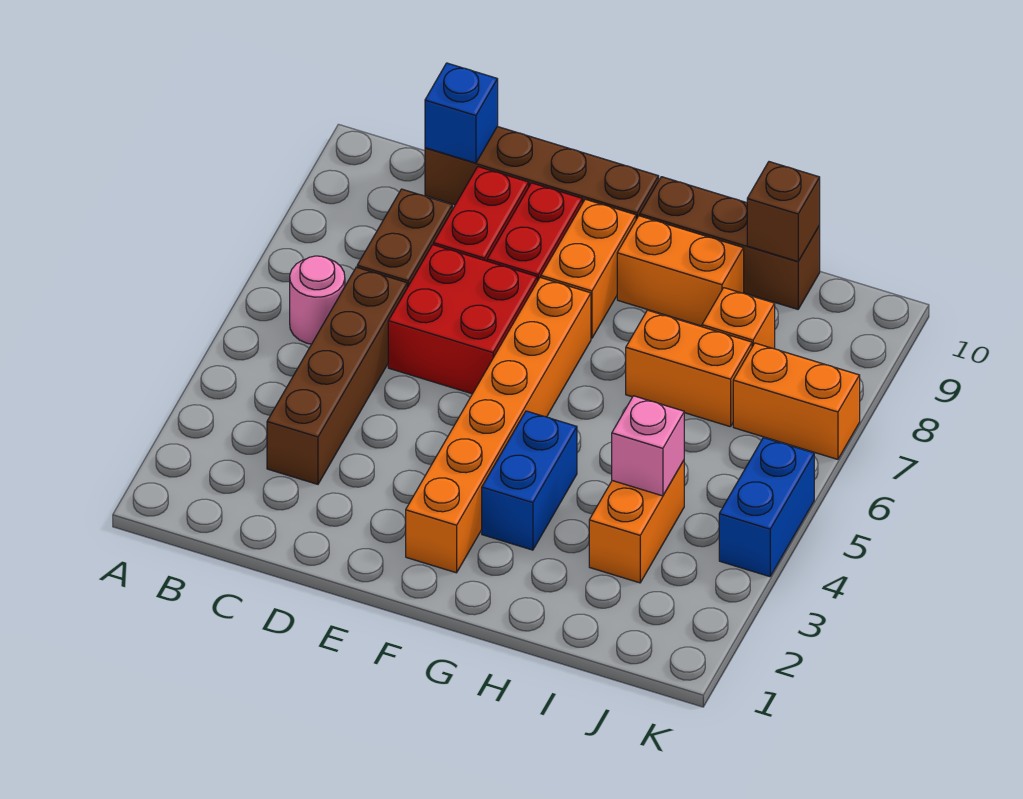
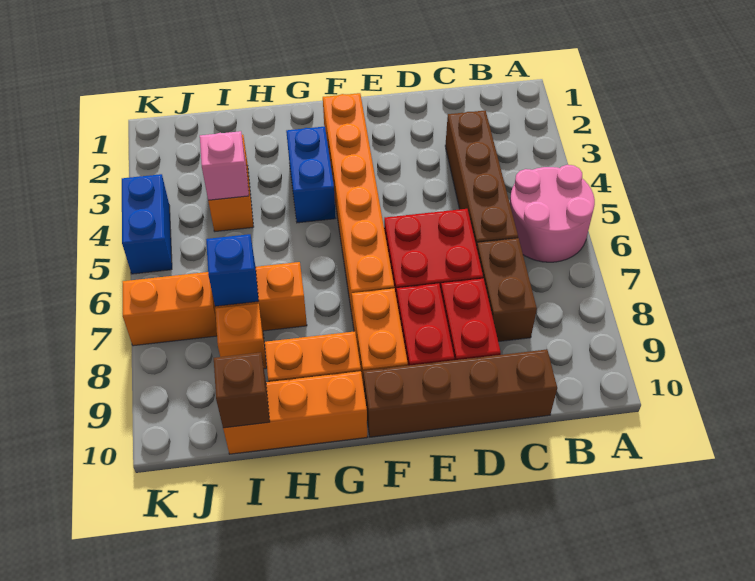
pink 1x1 round brick [290,256,345,344] -> pink 2x2 round brick [510,165,595,262]
blue 1x1 brick [425,63,498,163] -> blue 1x1 brick moved to [206,234,259,306]
brown 1x3 brick [640,177,820,309] -> orange 1x3 brick [223,371,367,454]

